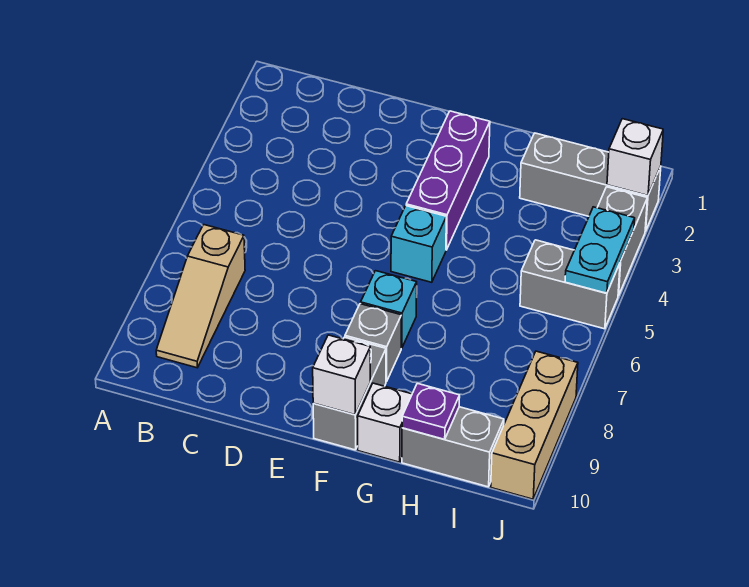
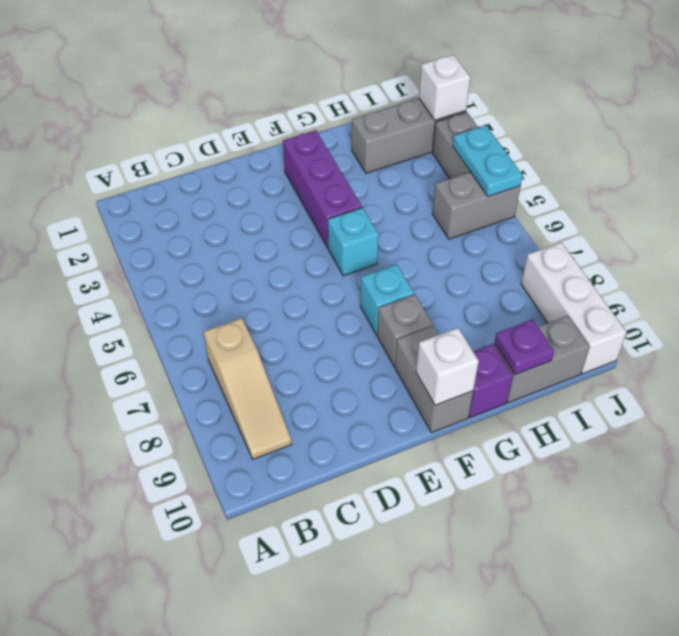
white 1x1 brick [358,383,412,462] -> purple 1x1 brick [469,344,513,417]
tan 1x3 brick [491,351,578,499] -> white 1x3 brick [521,242,627,374]

